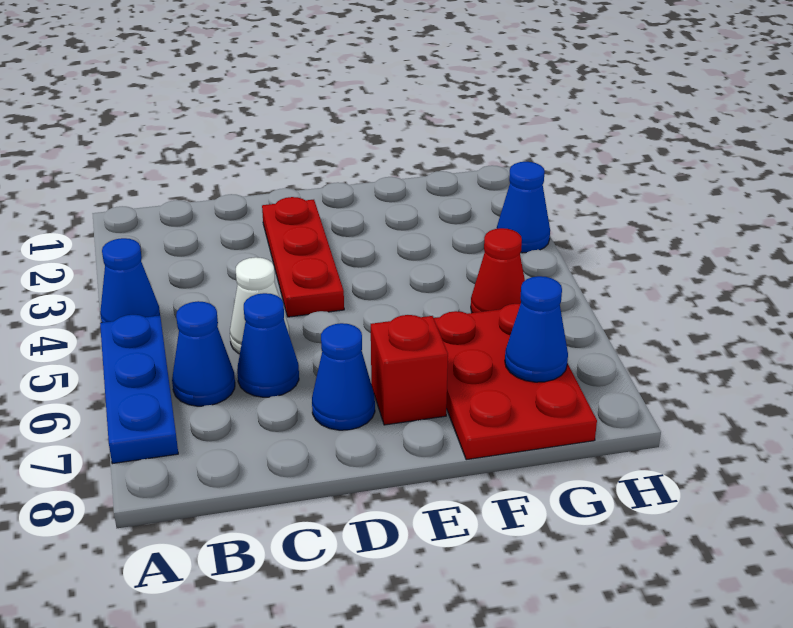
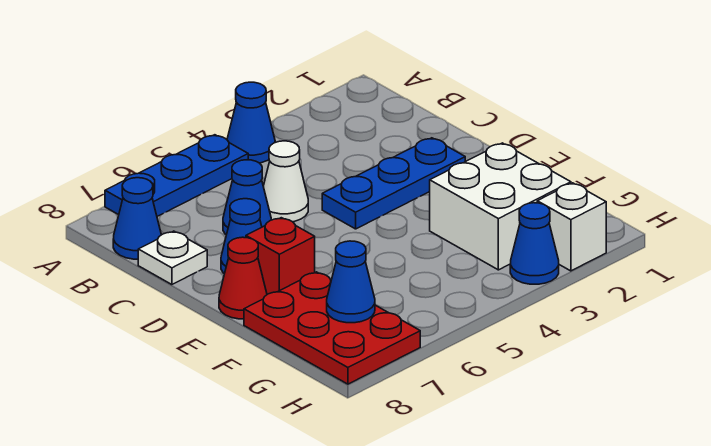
blue 1x1 cone [172,301,235,406] -> blue 1x1 cone moved to [113,178,161,259]
none -> white 1x1 plate [138,231,207,285]
red 1x3 plate [262,197,344,317] -> blue 1x3 plate [322,138,465,229]
none -> white 2x2 brick [430,143,571,270]
red 2x3 plate [434,304,597,460] -> red 2x3 plate turned to [244,272,420,384]
red 1x1 cone [471,228,525,313] -> red 1x1 cone moved to [219,237,267,319]
none -> white 1x1 brick [537,183,606,271]

